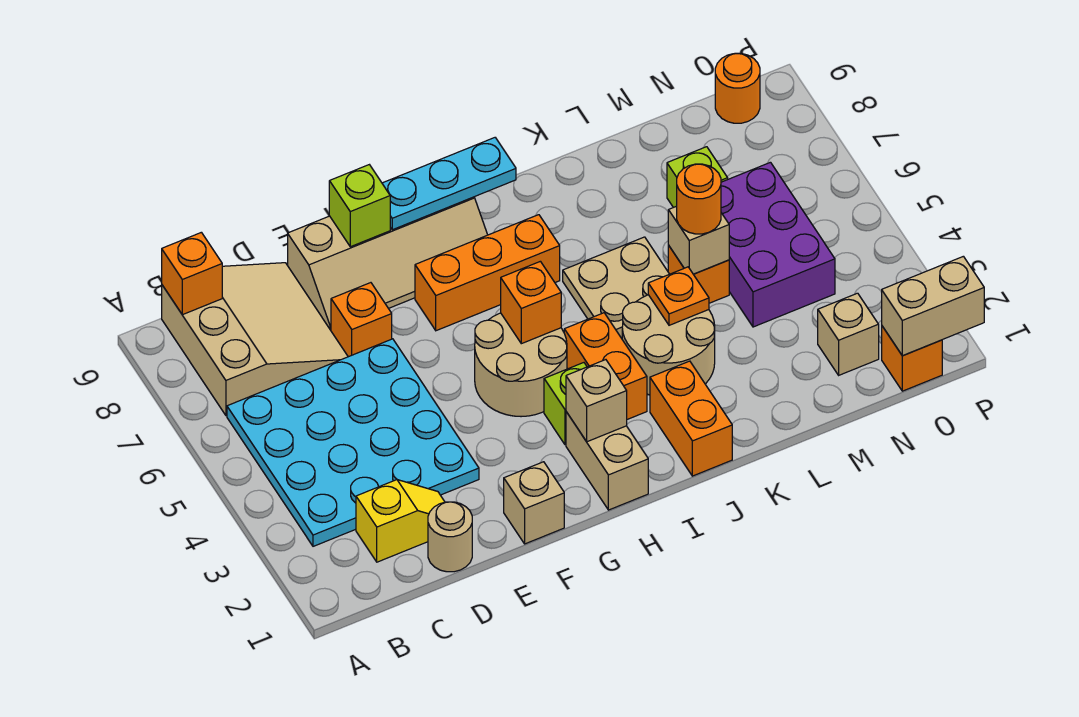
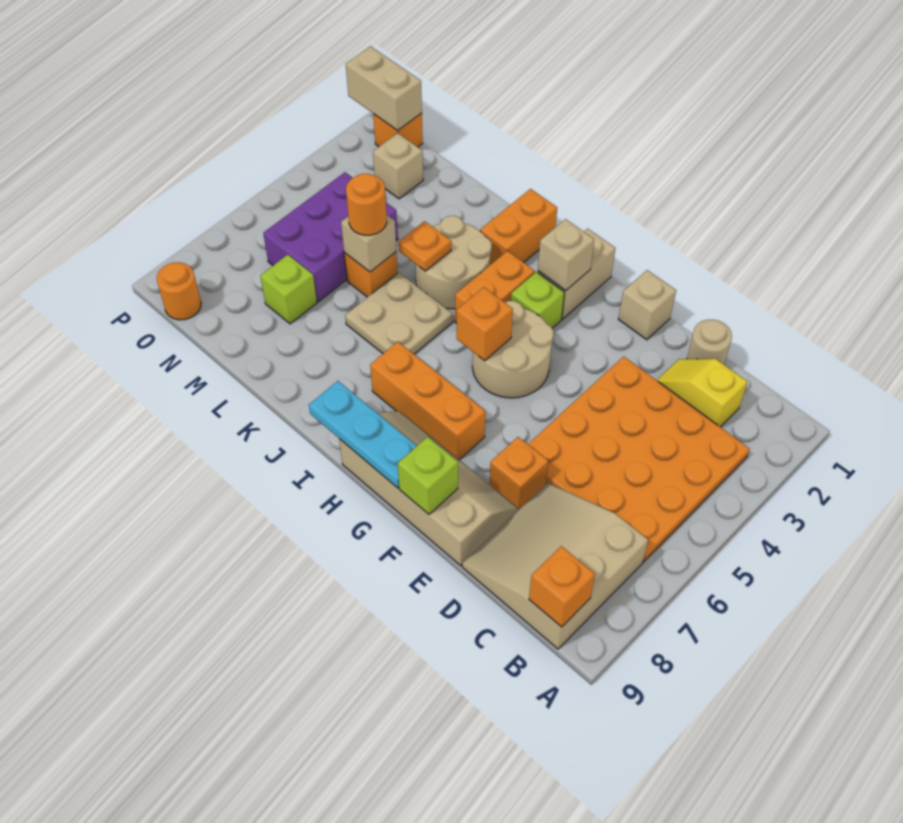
cyan 4x4 plate [227,339,479,546] -> orange 4x4 plate [528,356,750,562]

